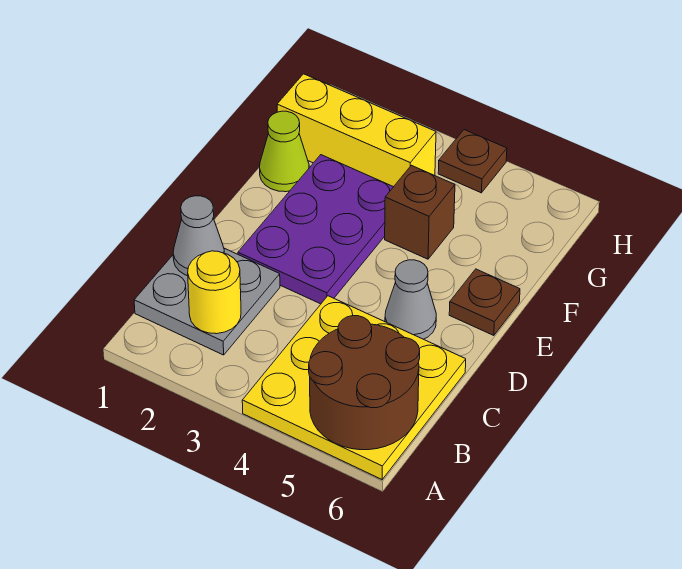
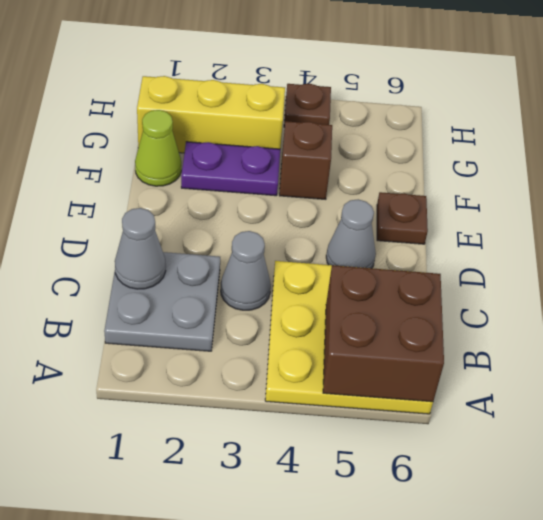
brown 2x2 round brick [309,316,420,450] -> brown 2x2 brick [323,265,444,402]
yellow 1x1 round brick [188,251,241,334] -> none
none -> grey 1x1 cone [221,231,271,310]
purple 2x3 plate [238,155,393,304] -> purple 1x2 plate [181,142,280,196]

